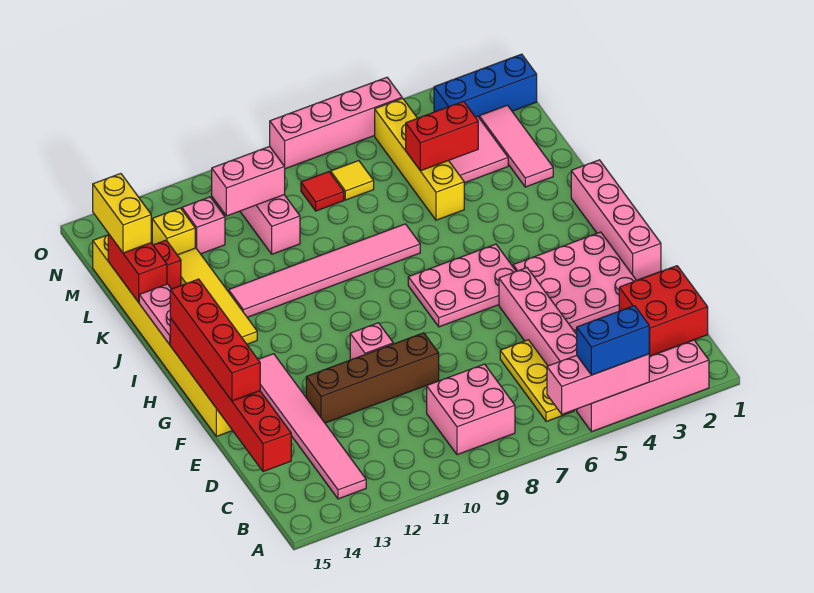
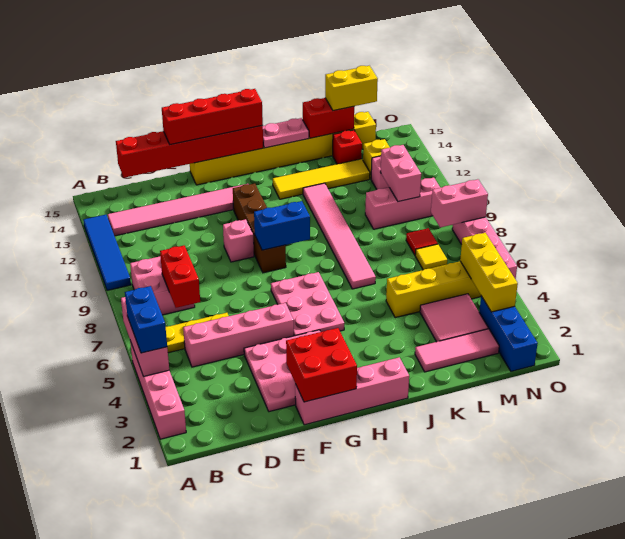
none -> blue 1x4 tile [83,215,131,290]
red 2x2 brick [619,266,708,356] -> red 2x2 brick moved to [286,328,357,402]
brown 1x4 brick [306,333,439,423] -> brown 1x4 brick moved to [233,183,286,273]
none -> blue 1x2 brick [254,201,310,250]
red 1x2 brick [406,101,478,171] -> red 1x2 brick moved to [160,246,200,308]
none -> yellow 1x3 brick [460,233,518,312]
none -> pink 1x2 brick [431,179,488,227]

